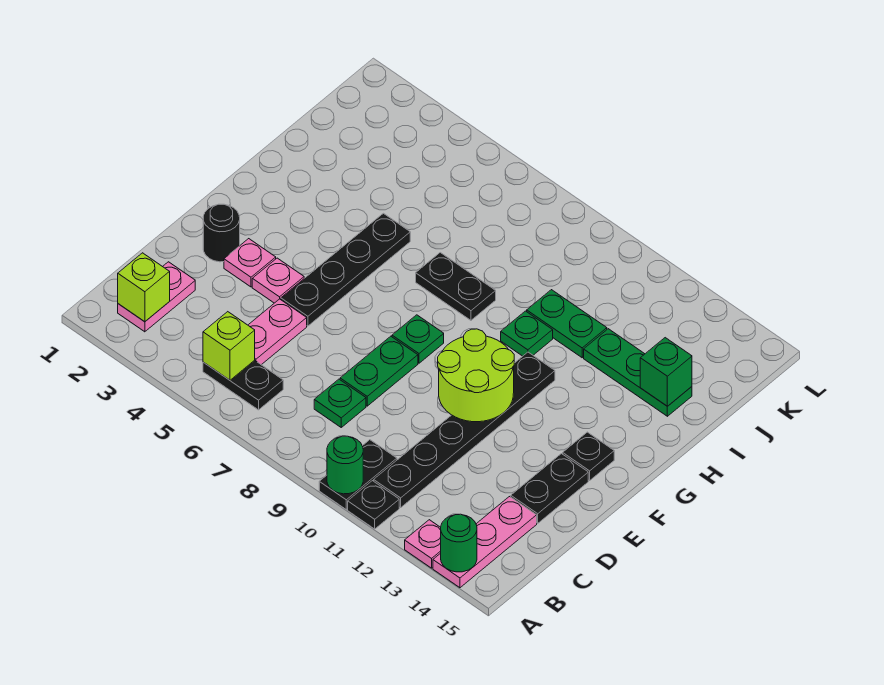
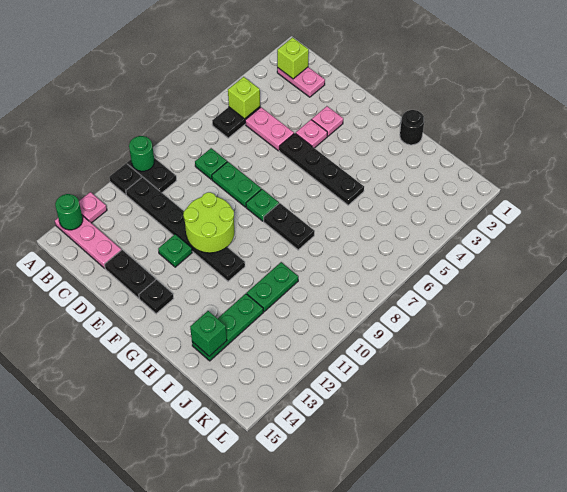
black 1x1 round brick [203,204,240,262] -> black 1x1 round brick moved to [400,110,424,145]
black 1x2 plate [416,253,496,320] -> black 1x2 plate turned to [264,203,314,250]
green 1x1 plate [501,311,553,356] -> green 1x1 plate moved to [158,234,192,267]

